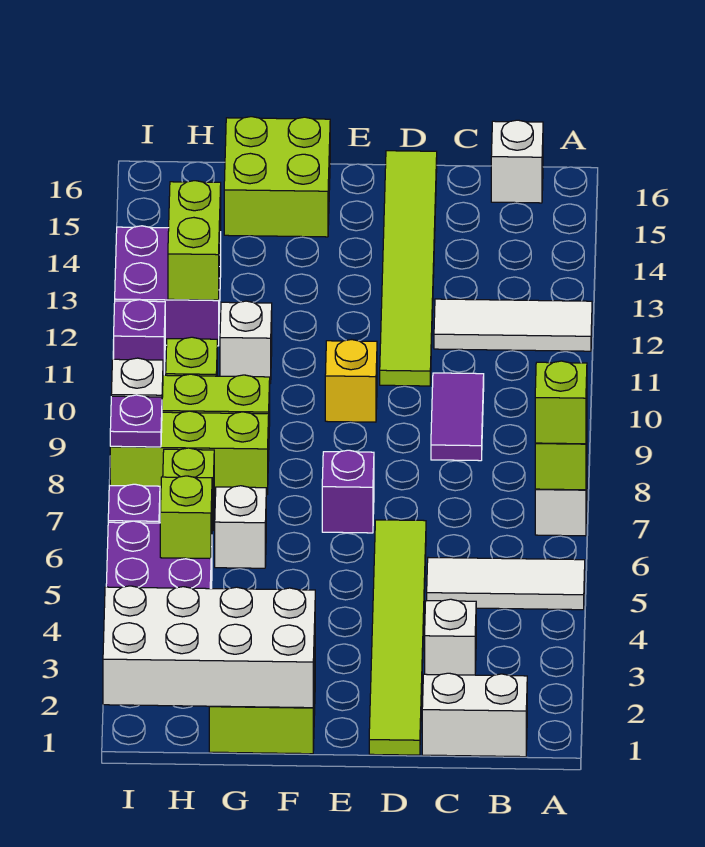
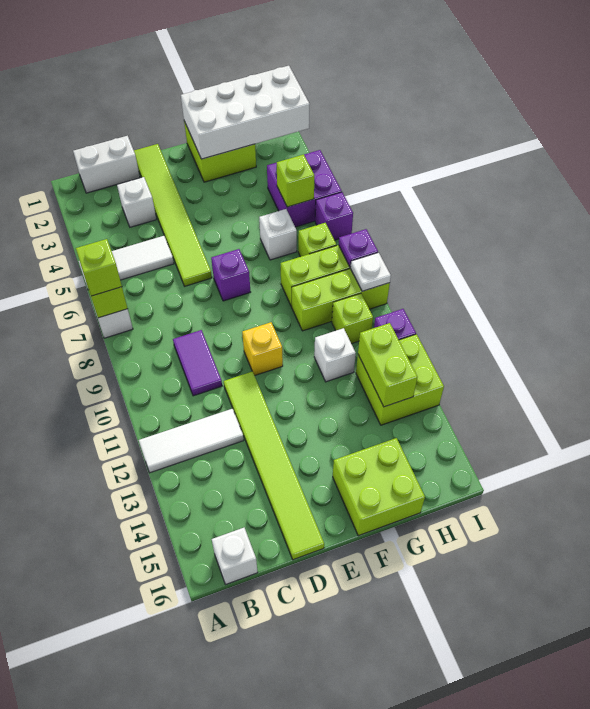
purple 2x2 brick [115,226,221,346] -> lime 2x2 brick [356,334,444,425]

